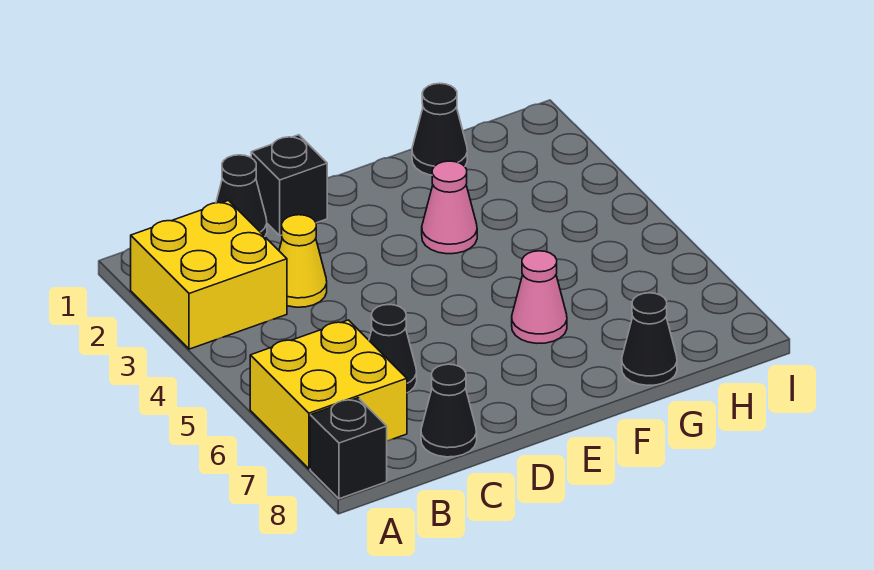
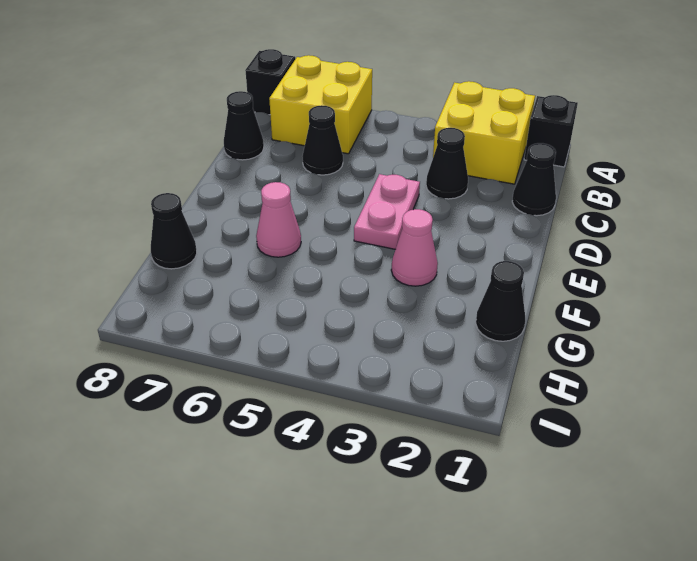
yellow 1x1 cone [279,215,327,307] -> black 1x1 cone [426,128,468,199]
black 1x1 brick [251,135,327,236] -> black 1x1 brick moved to [524,95,578,167]
none -> pink 1x2 plate [354,174,420,249]

